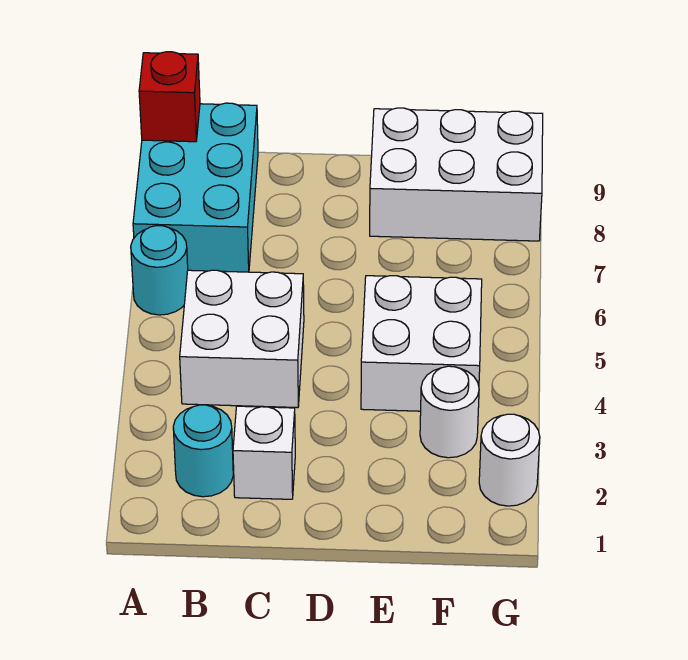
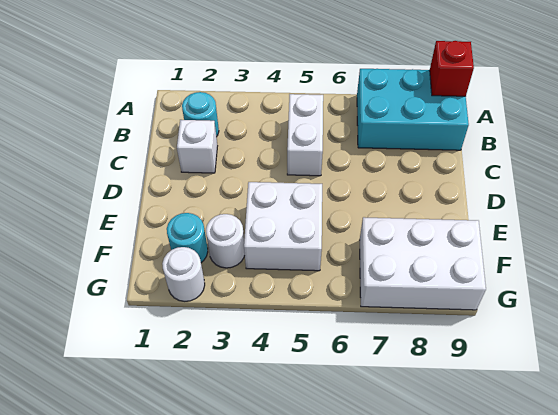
cyan 1x1 round brick [131,226,188,315] -> cyan 1x1 round brick moved to [167,213,208,262]
white 2x2 brick [180,270,304,408] -> white 1x2 brick [287,94,323,176]
white 2x3 brick [370,108,543,241] -> white 2x3 brick turned to [360,217,486,310]

